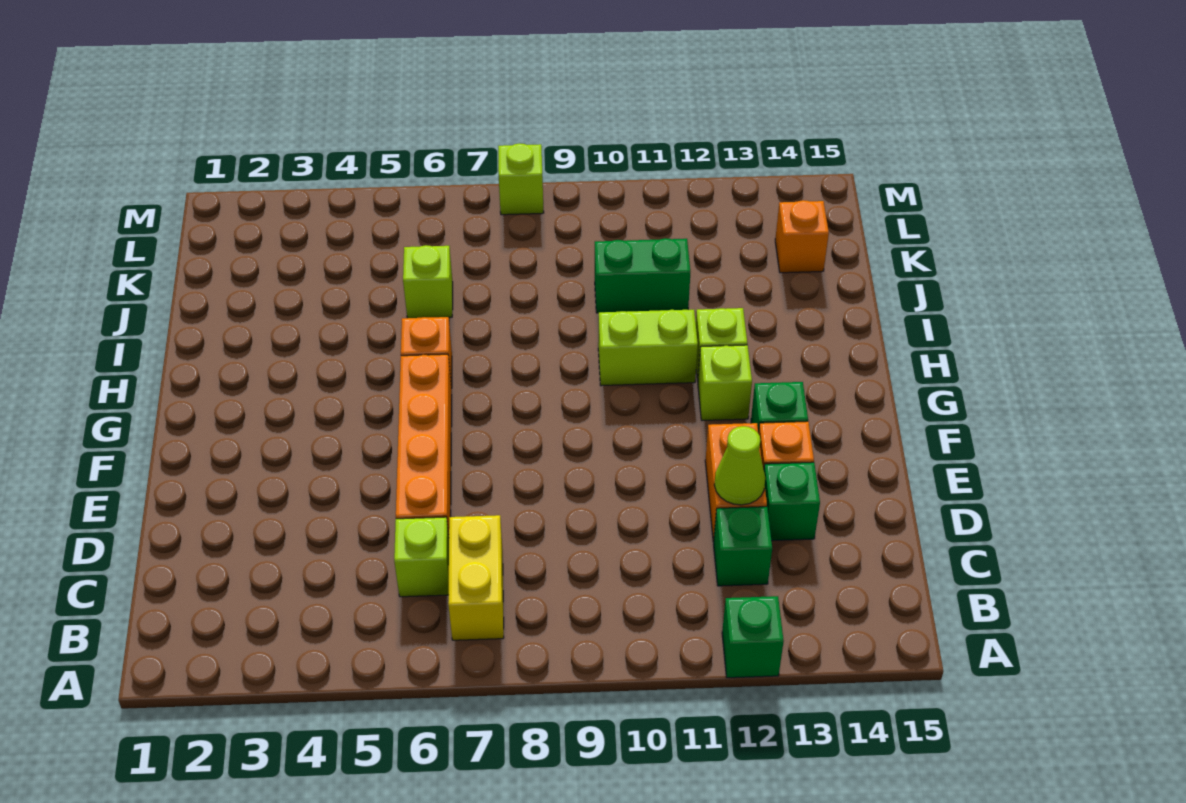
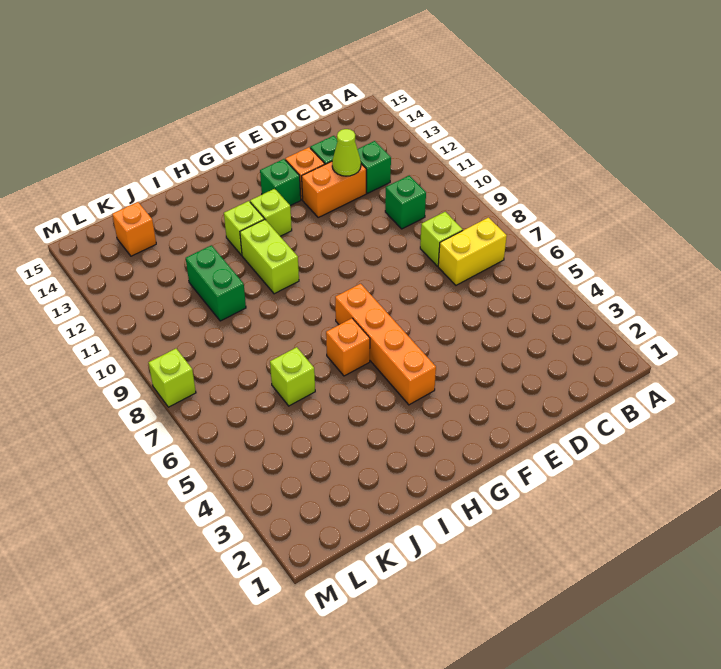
green 1x1 brick [722,596,784,678] -> green 1x1 brick moved to [385,176,426,229]
lime 1x1 brick [394,517,449,597] -> lime 1x1 brick moved to [420,212,463,266]
orange 1x4 brick [396,354,452,534] -> orange 1x4 brick turned to [335,284,436,405]

